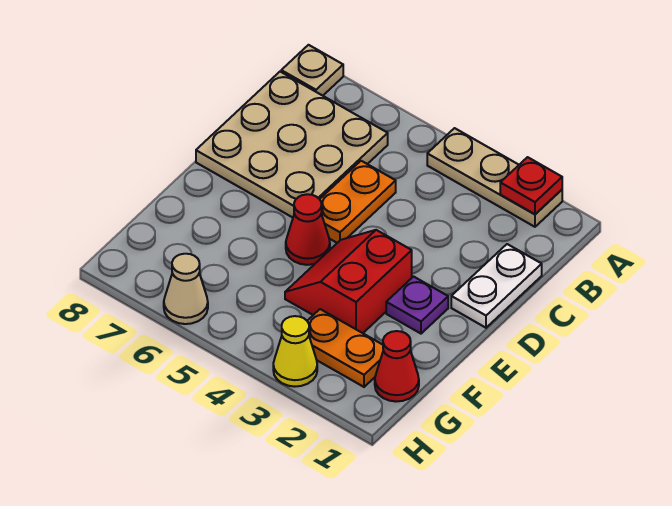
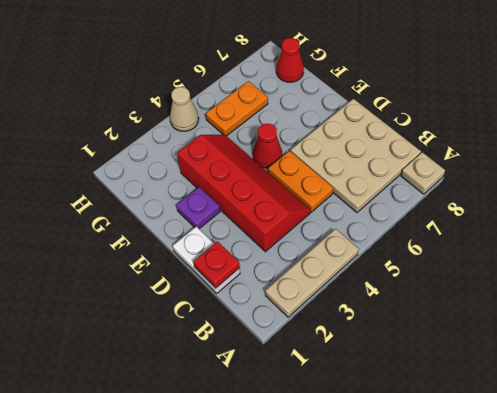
red 1x1 plate [500,157,562,214] -> red 1x1 plate moved to [193,241,240,288]
red 2x2 slope [285,230,412,333] -> red 2x4 slope [177,135,311,252]
red 1x1 cone [375,331,419,402] -> red 1x1 cone moved to [276,38,304,82]
orange 1x2 plate [307,309,383,387] -> orange 1x2 plate moved to [206,81,268,136]
yellow 1x1 cone [273,316,317,387] -> none
tan 1x1 cone [164,254,208,324] -> tan 1x1 cone moved to [170,87,199,131]

